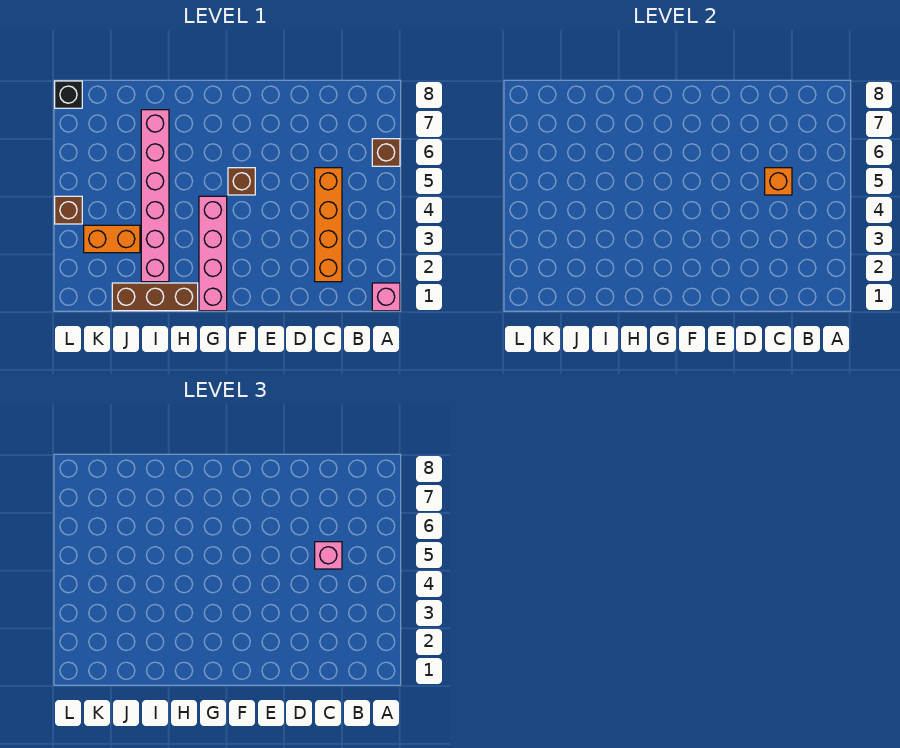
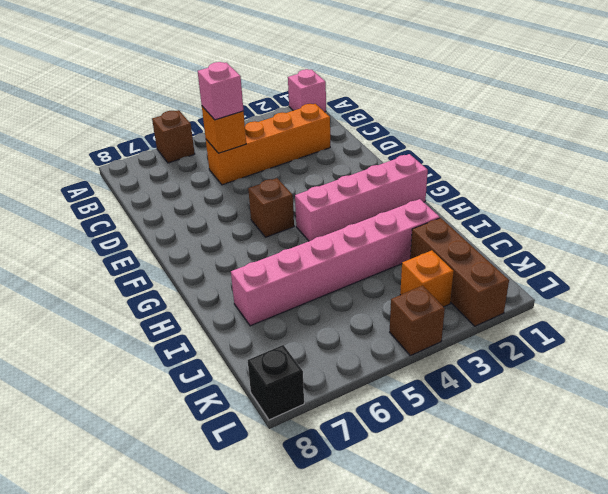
brown 1x3 brick [112,283,198,311] -> brown 1x3 brick moved to [410,218,509,326]
orange 1x2 brick [84,225,140,253] -> orange 1x1 brick [400,250,454,307]

